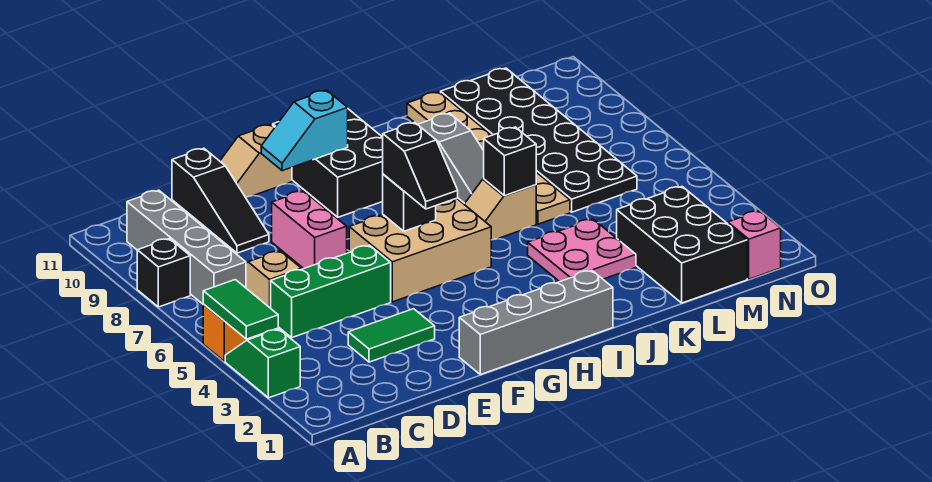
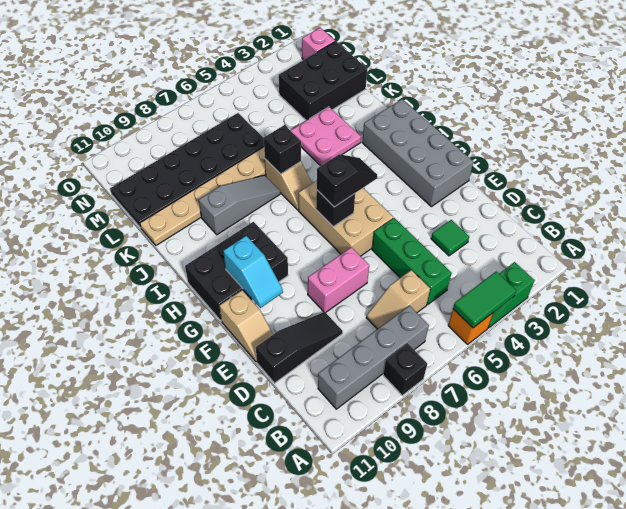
green 1x2 tile [348,309,435,362] -> green 1x1 tile [431,220,469,256]
grey 1x4 brick [459,270,613,375] -> grey 2x4 brick [362,99,473,207]

